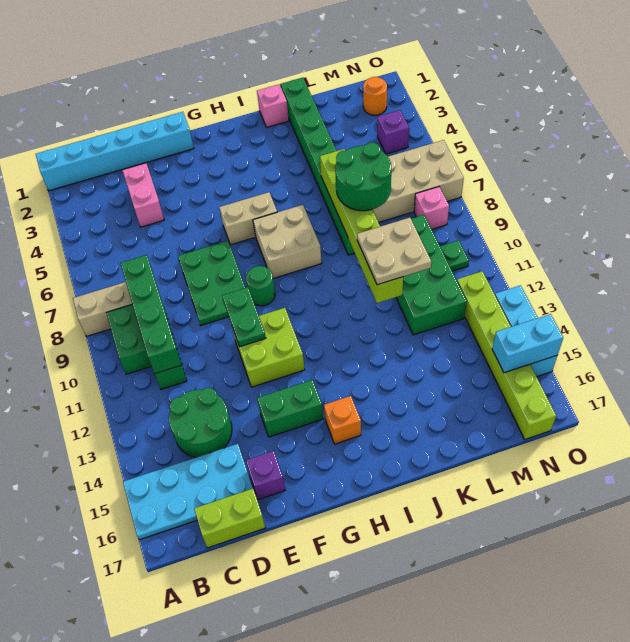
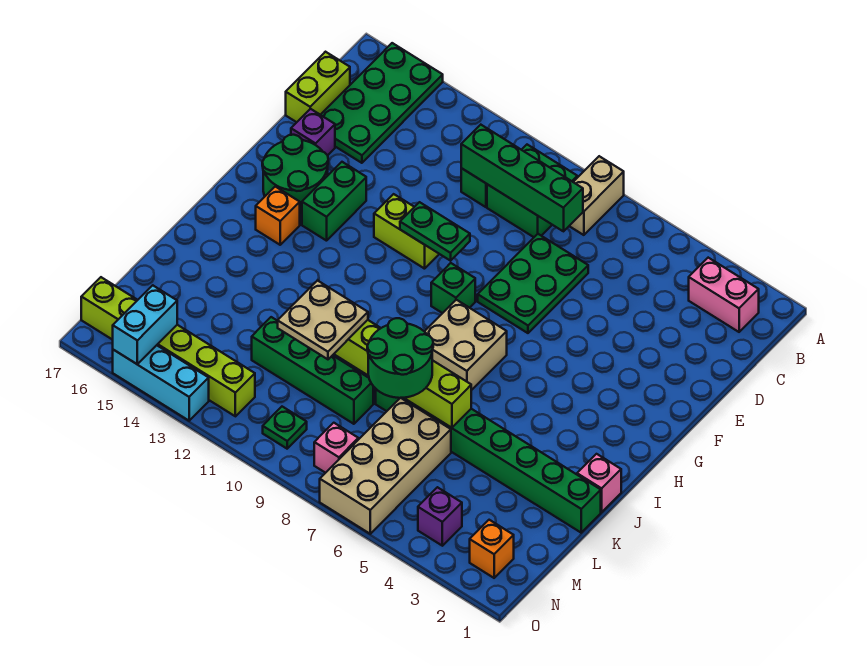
cyan 1x6 brick [36,112,194,191] -> none
cyan 2x4 plate [123,444,253,540] -> green 2x4 plate [321,43,443,163]
green 2x2 round brick [169,388,232,457] -> green 2x2 round brick moved to [262,135,328,214]
pink 1x2 brick [122,163,164,227] -> pink 1x2 brick moved to [689,258,759,332]
green 2x3 plate [178,241,245,325] -> green 2x3 plate turned to [478,234,588,333]
lime 2x2 brick [232,308,305,387] -> lime 1x2 brick [374,194,439,269]
tan 1x2 brick [219,192,277,245] -> none
green 1x1 round brick [246,266,275,306] -> green 1x1 brick [431,263,475,313]
green 2x4 brick [396,215,467,335] -> green 1x4 brick [252,317,373,424]
orange 1x1 round brick [363,77,387,115] -> orange 1x1 brick [470,520,514,578]

